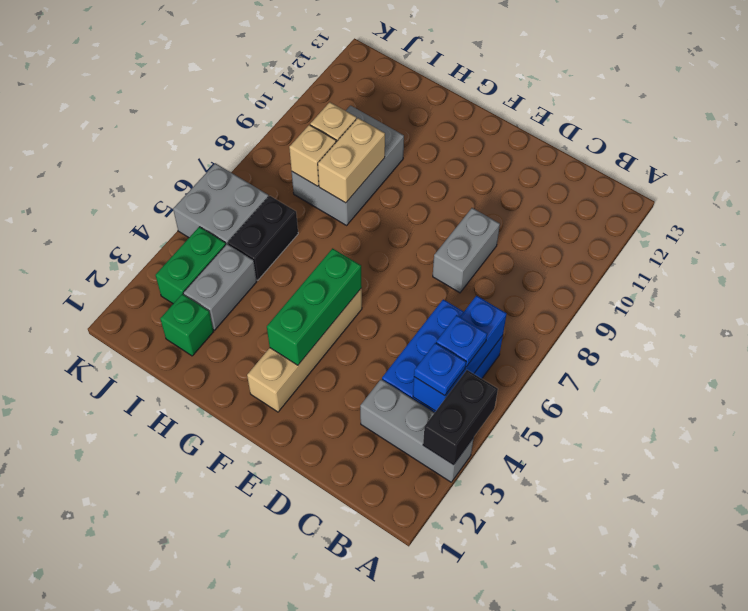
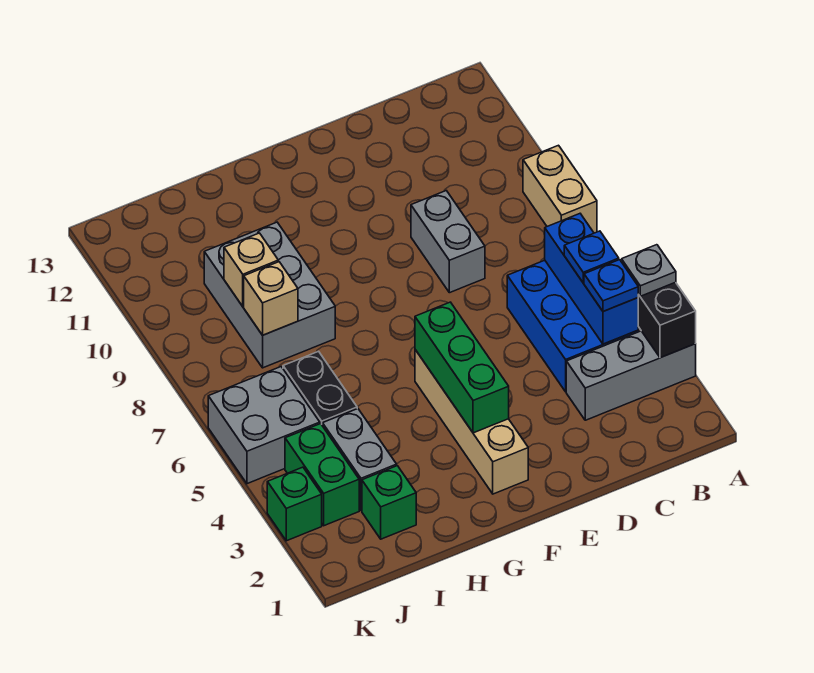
none -> grey 1x1 plate [622,245,676,296]
tan 1x2 brick [318,118,385,203] -> tan 1x2 brick moved to [523,145,597,233]
none -> green 1x1 brick [267,467,322,541]

